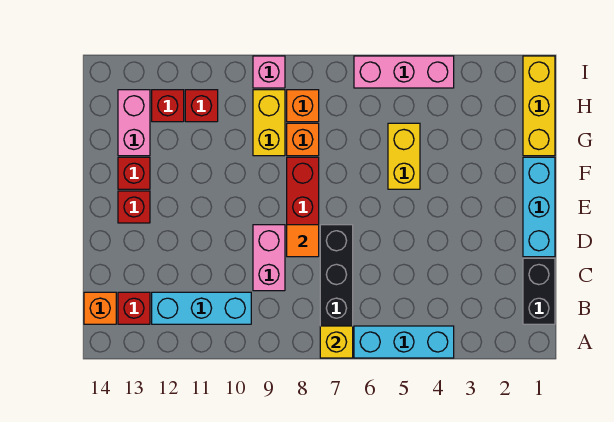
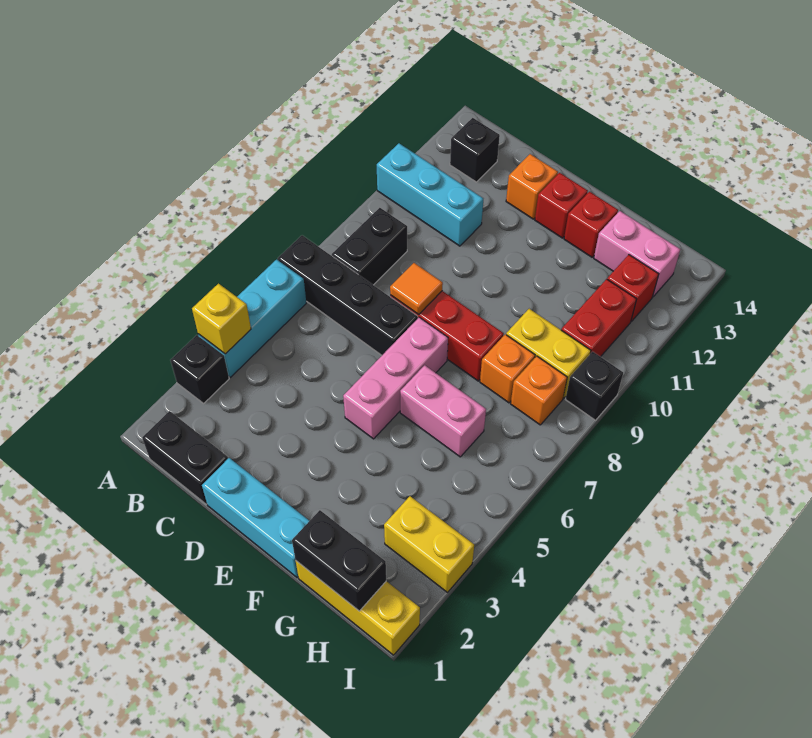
none -> black 1x1 brick [170,335,229,403]
yellow 1x1 brick [320,326,353,358] -> yellow 1x1 brick moved to [192,284,251,354]
none -> black 1x2 brick [332,208,407,285]
cyan 1x3 brick [152,292,251,324] -> cyan 1x3 brick turned to [377,143,483,246]
red 1x1 brick [118,292,150,324] -> black 1x1 brick [450,118,500,182]
orange 1x1 brick [84,292,116,324] -> orange 1x1 brick moved to [506,154,558,219]
pink 1x2 brick [253,225,285,291] -> pink 1x2 brick moved to [400,365,486,457]
yellow 1x2 brick [388,123,420,189] -> yellow 1x2 brick moved to [384,496,474,592]
none -> black 1x2 brick [292,510,386,611]
red 1x1 brick [185,90,218,122] -> red 1x2 brick [561,279,637,357]
pink 1x3 brick [354,56,454,88] -> pink 1x3 brick moved to [343,317,448,439]
pink 1x1 brick [253,56,285,88] -> black 1x1 brick [565,352,623,420]

